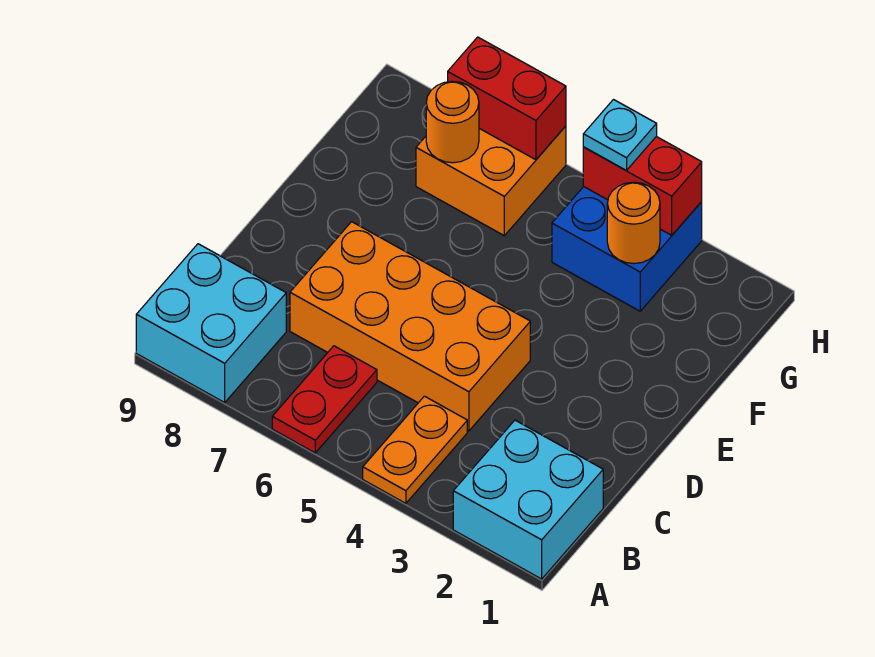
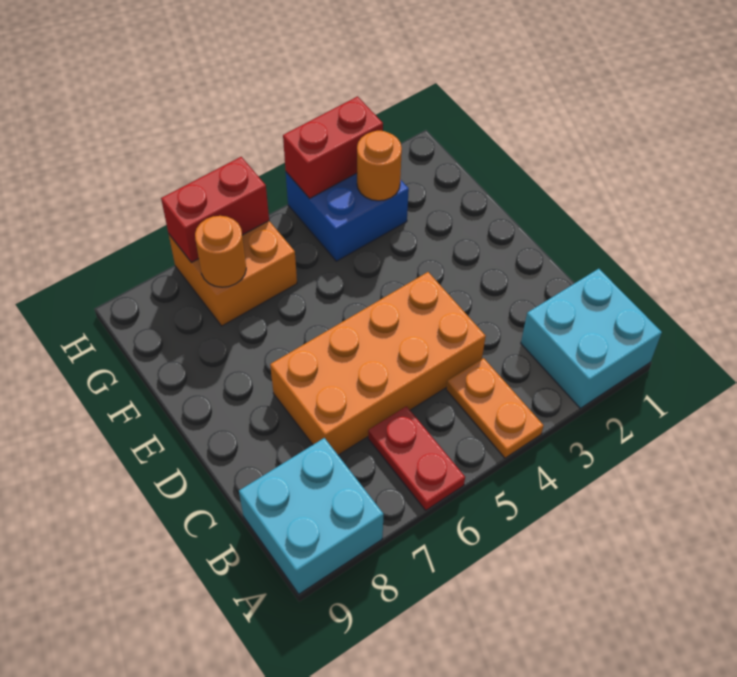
cyan 1x1 plate [583,100,657,170] -> none

